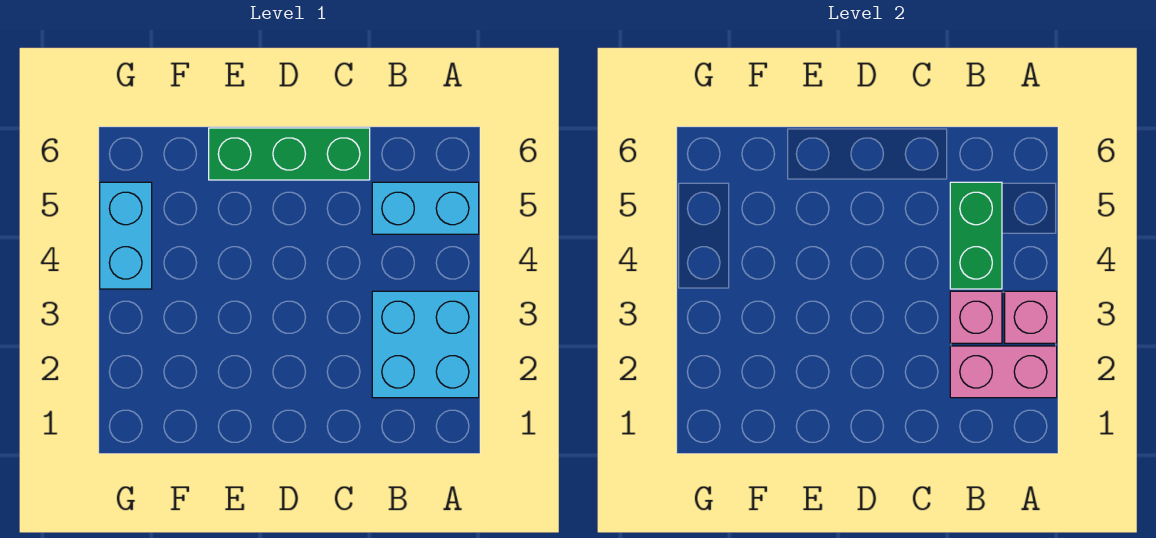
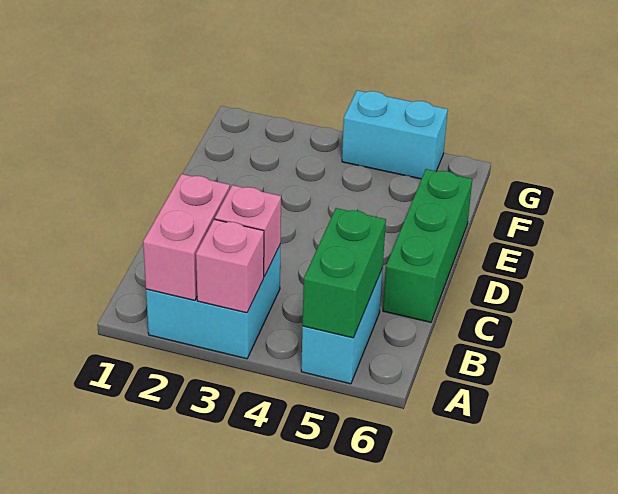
green 1x2 brick [950,182,1002,289] -> green 1x2 brick turned to [303,208,386,338]

